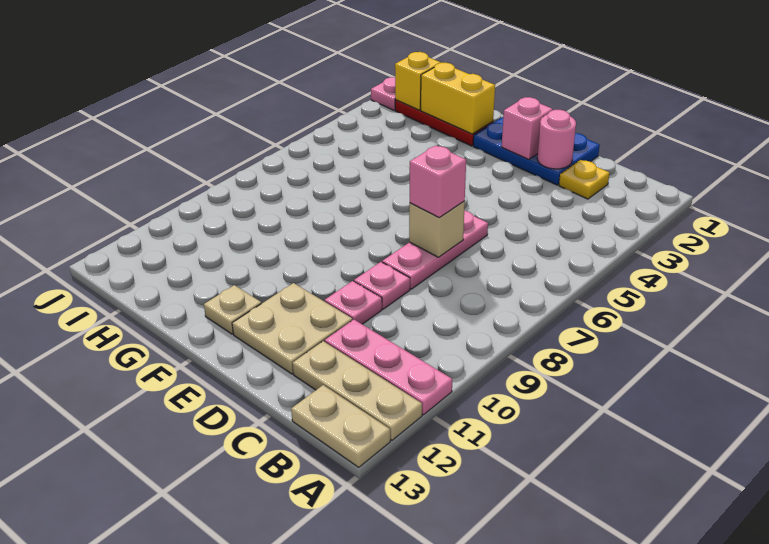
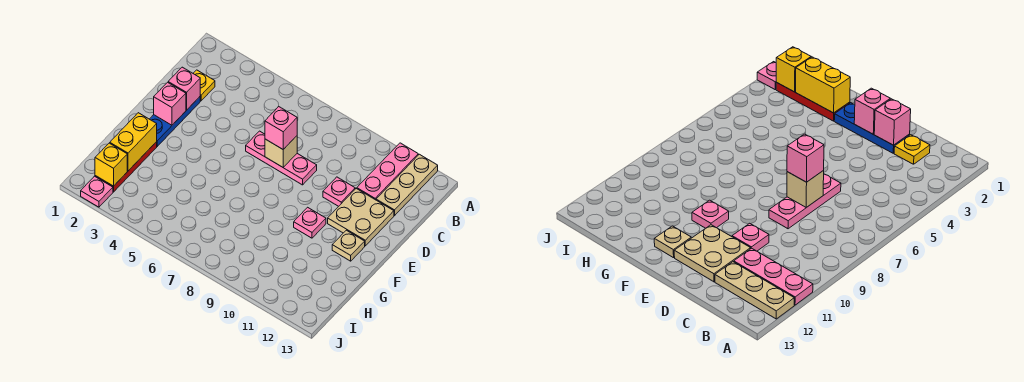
tan 1x2 plate [291,385,390,467] -> none
blue 2x3 plate [473,117,600,185] -> blue 1x3 plate [150,97,200,146]
pink 1x1 round brick [537,110,576,169] -> pink 1x1 brick [168,67,200,110]
pink 1x1 plate [354,262,410,309] -> pink 1x1 plate moved to [294,207,326,238]

